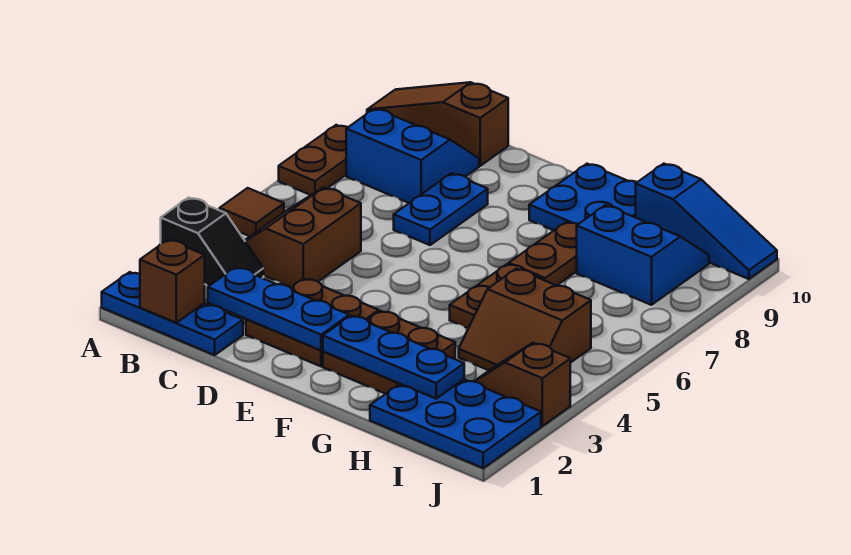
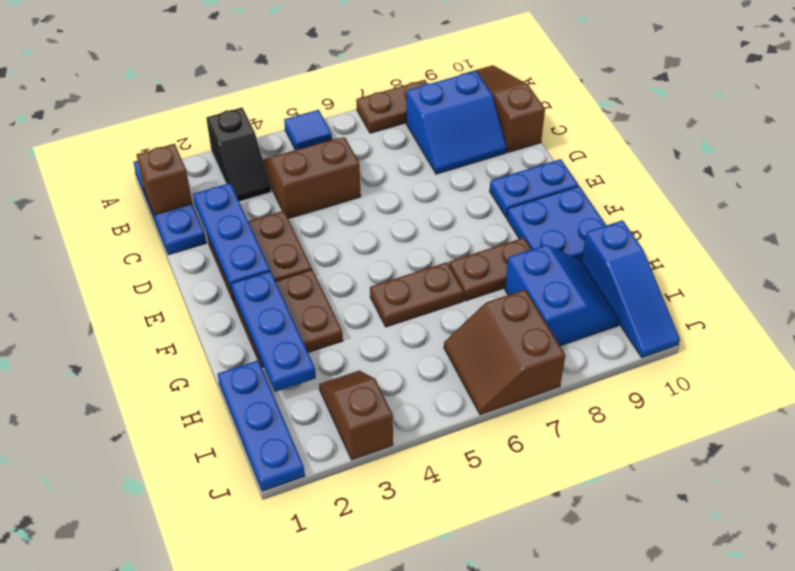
brown 1x1 tile [220,188,284,236] -> blue 1x1 tile [284,110,332,150]
blue 2x2 slope [346,108,479,203] -> blue 2x2 slope turned to [406,71,507,174]
blue 1x2 plate [394,173,488,245] -> blue 1x2 plate moved to [490,159,578,217]
blue 2x3 plate [370,379,541,468] -> blue 1x3 plate [218,360,305,491]
brown 2x2 slope [459,269,591,370] -> brown 2x2 slope moved to [444,289,565,415]

